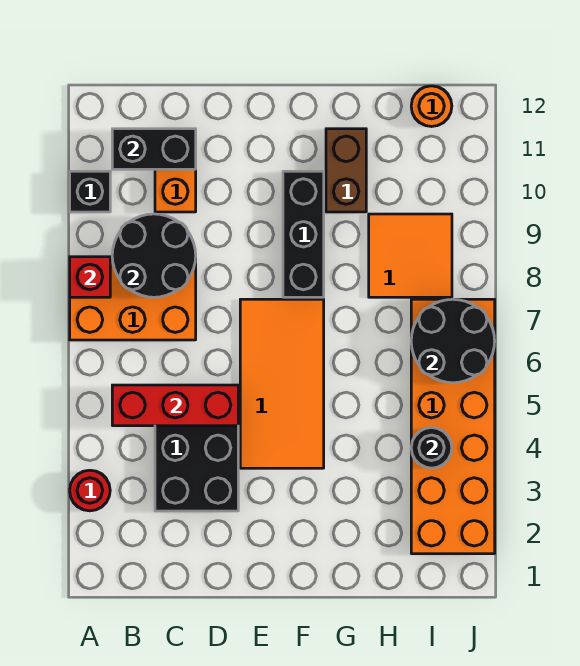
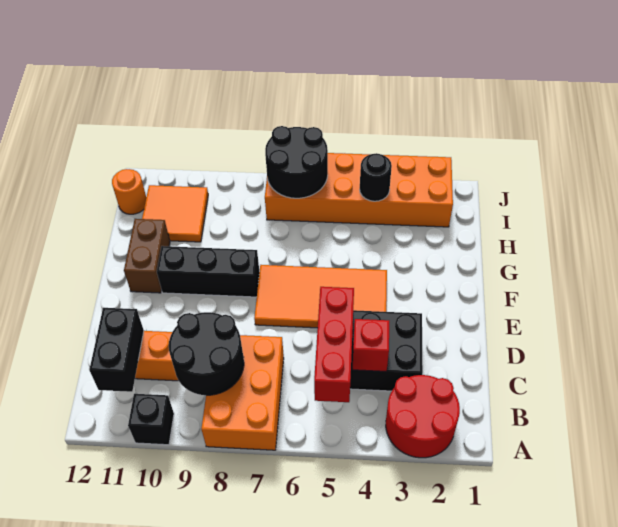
red 1x1 round brick [70,470,110,511] -> red 2x2 round brick [386,375,460,458]
red 1x1 brick [70,257,110,297] -> red 1x1 brick moved to [352,319,389,372]
brown 1x2 brick [326,129,366,212] -> brown 1x2 brick turned to [124,219,170,293]
orange 2x2 tile [369,214,452,297] -> orange 2x2 tile moved to [142,185,208,242]

